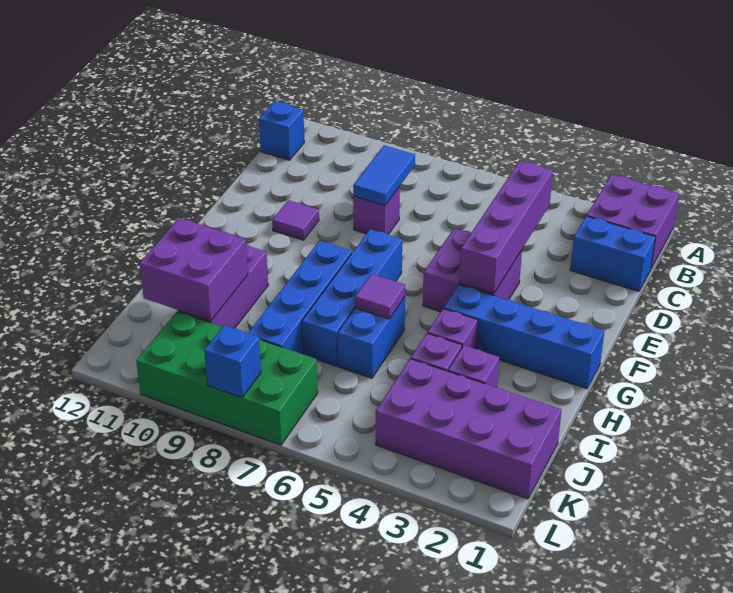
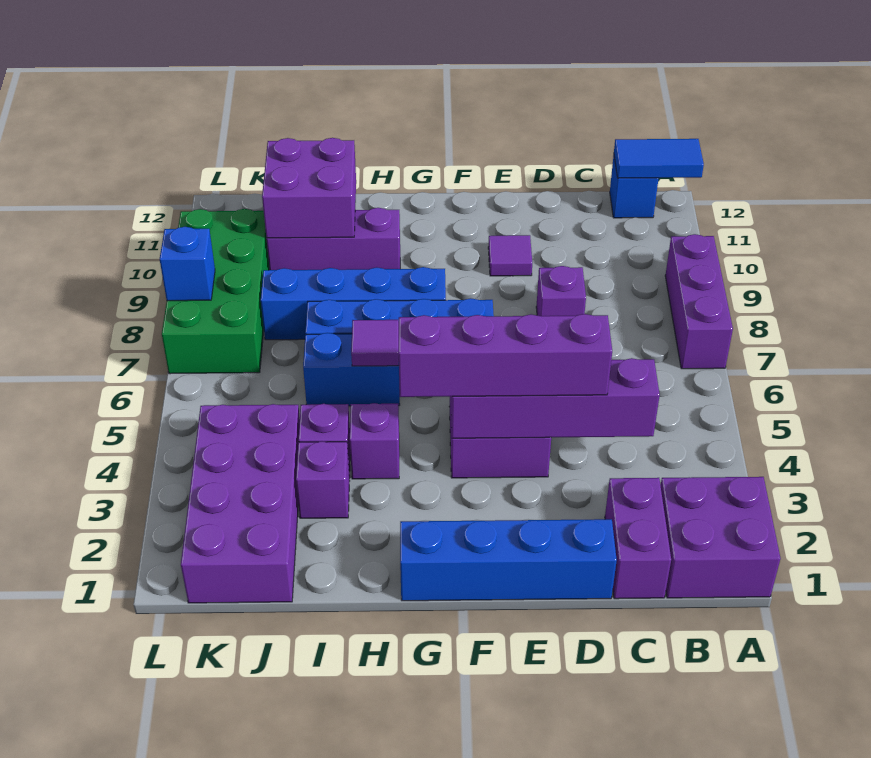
none -> purple 1x3 brick [665,234,733,369]
blue 1x2 brick [570,216,656,291] -> purple 1x2 brick [605,478,671,599]
blue 1x2 tile [353,145,415,206] -> blue 1x2 tile moved to [614,139,704,178]
none -> purple 1x4 brick [398,314,612,397]
blue 1x4 brick [444,285,604,389] -> blue 1x4 brick turned to [400,519,617,601]

